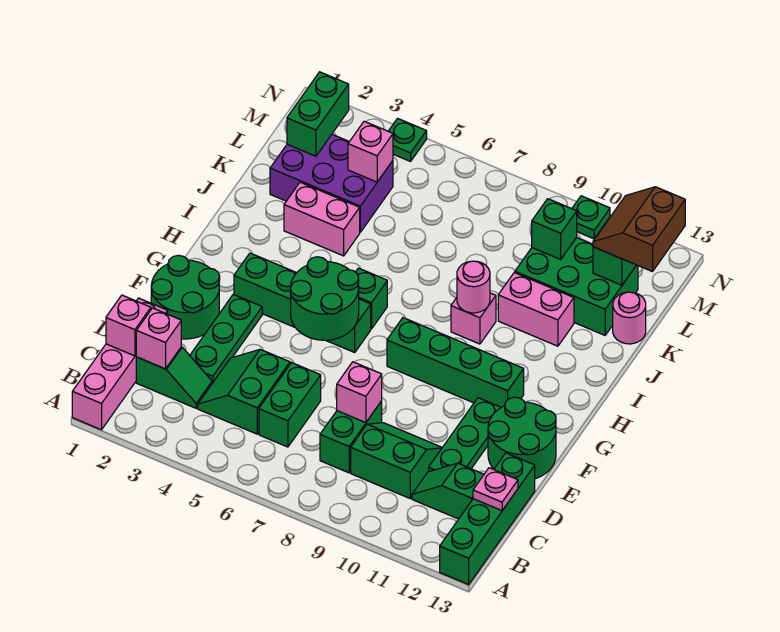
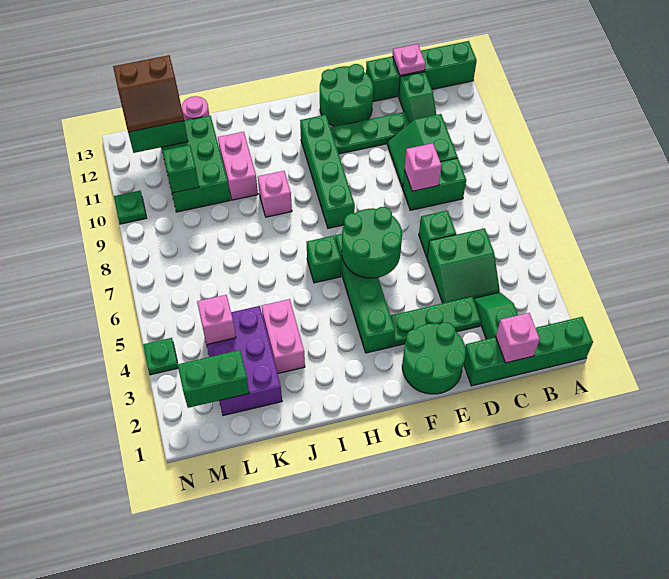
pink 1x4 brick [72,298,168,430] -> green 1x4 brick [464,317,593,386]
pink 1x1 brick [136,308,181,369] -> none
green 1x2 brick [259,363,321,447] -> green 1x1 brick [419,211,456,257]
pink 1x1 round brick [457,261,490,313] -> none

